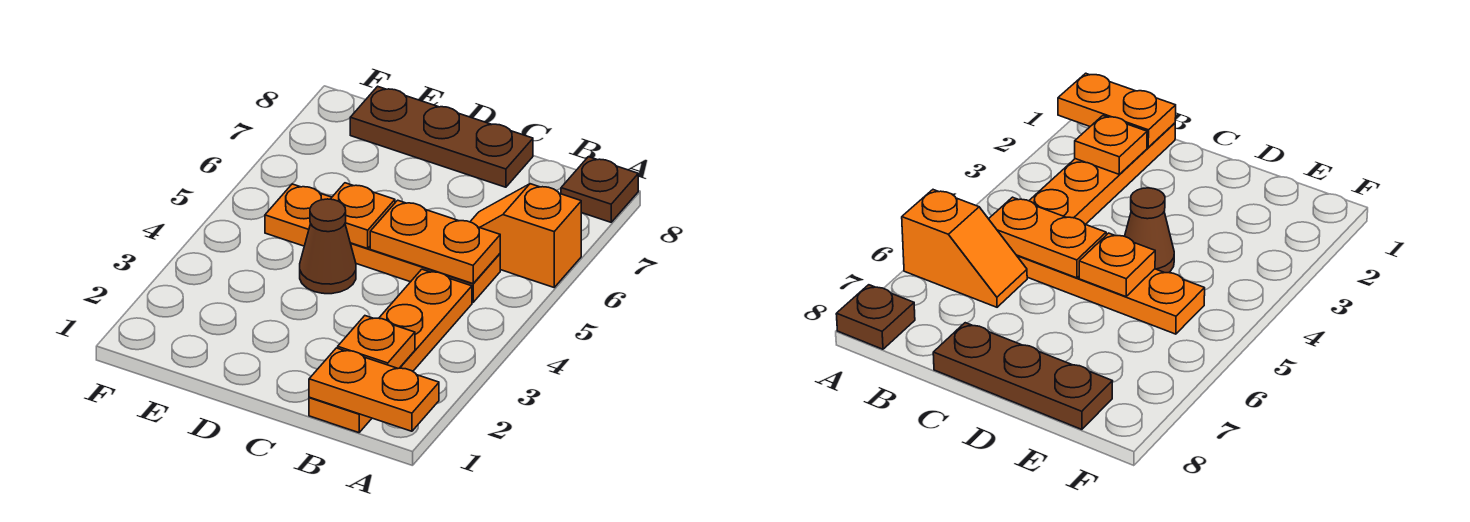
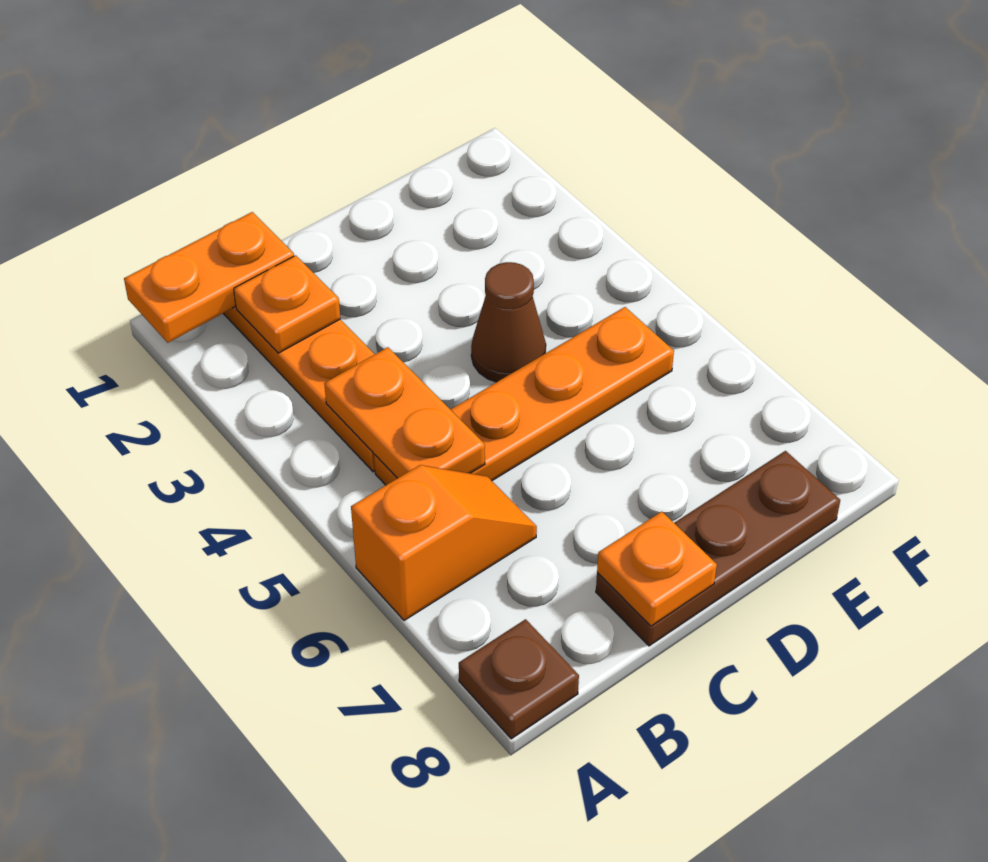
orange 1x2 plate [370,200,500,284] -> orange 1x2 plate turned to [324,347,485,478]
orange 1x1 plate [331,183,395,248] -> orange 1x1 plate moved to [597,512,717,626]

